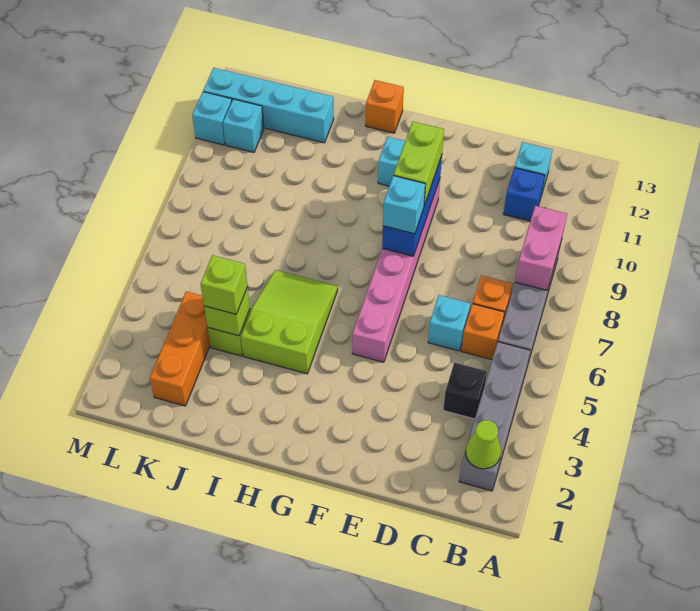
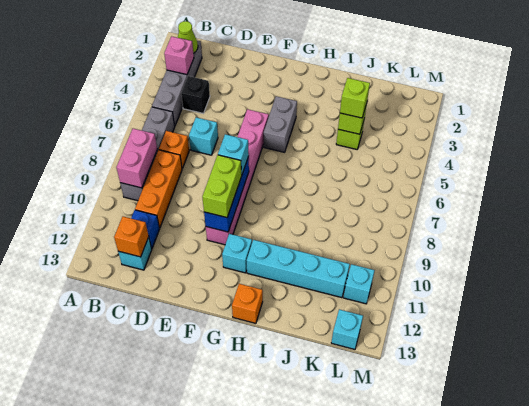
none -> pink 1x1 brick [164,36,194,75]
orange 1x1 brick [461,304,505,360] -> orange 1x1 brick moved to [114,217,149,257]
none -> grey 1x2 brick [264,96,297,152]
lime 2x3 slope [241,270,338,374] -> none
cyan 1x4 brick [203,68,334,143] -> cyan 1x4 brick moved to [247,240,350,298]
orange 1x3 brick [150,291,210,406] -> orange 1x3 brick moved to [135,150,182,228]
cyan 1x1 brick [192,92,232,145] -> cyan 1x1 brick moved to [331,309,363,349]

